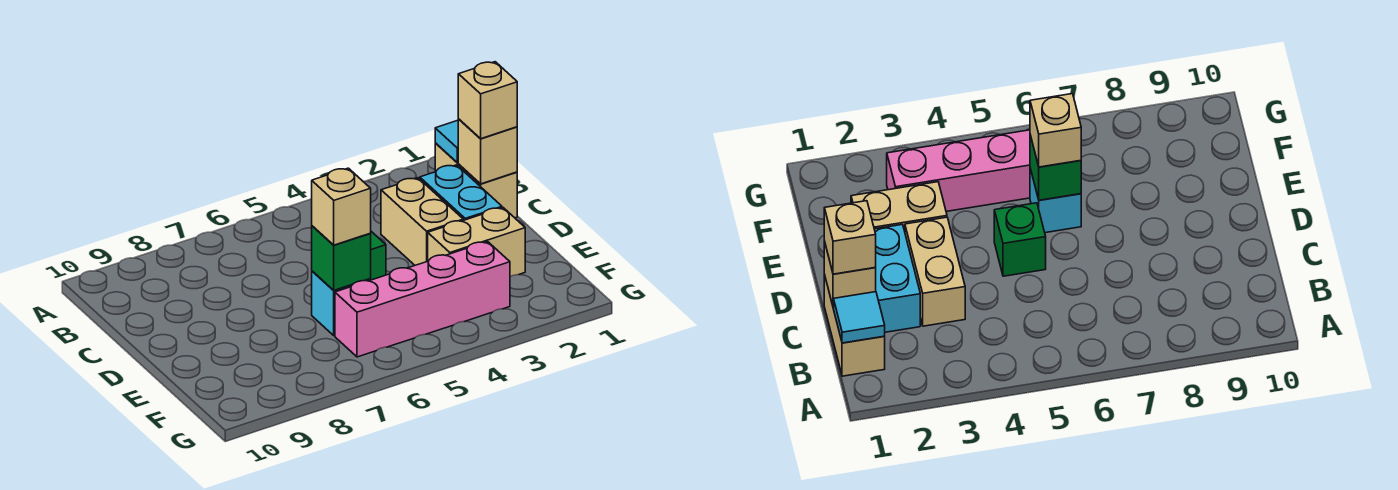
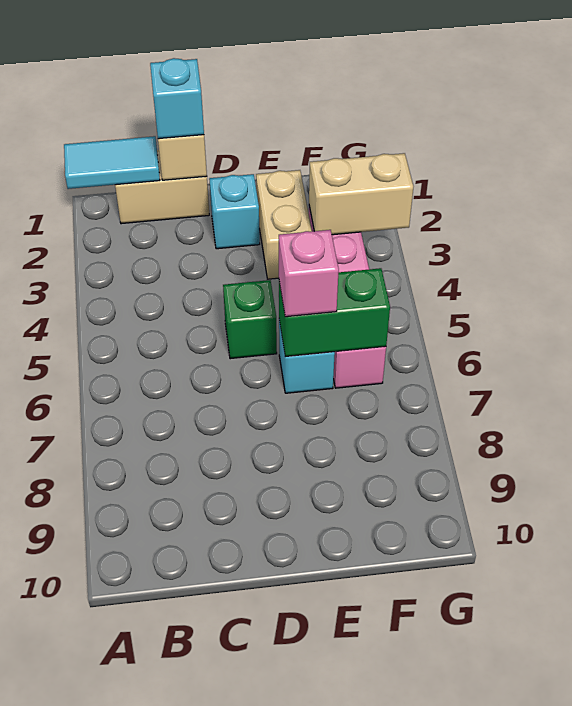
cyan 1x1 tile [435,121,458,163] -> cyan 1x2 tile [64,136,160,189]
tan 1x1 brick [458,62,517,139] -> cyan 1x1 brick [150,58,204,139]
cyan 1x2 brick [420,165,502,220] -> cyan 1x1 brick [209,174,260,249]
tan 1x2 brick [381,178,463,265] -> tan 1x2 brick moved to [309,153,413,235]
green 1x1 brick [312,226,371,290] -> green 1x2 brick [279,268,390,356]
tan 1x1 brick [312,168,371,245] -> pink 1x1 brick [279,230,339,317]

